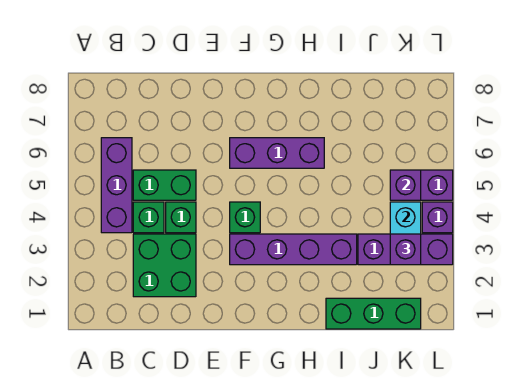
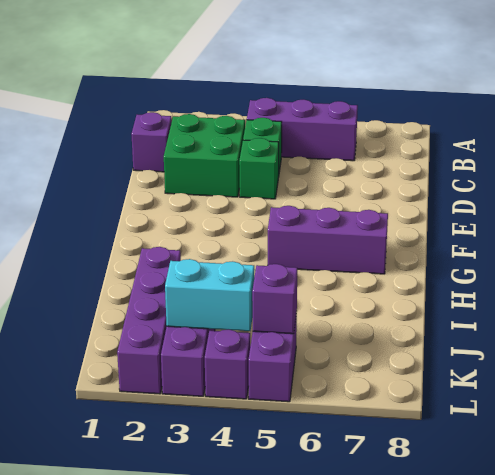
green 1x2 brick [133,170,196,200] -> none
purple 1x4 brick [230,234,357,265] -> purple 1x4 brick moved to [117,247,181,394]
green 1x1 brick [230,202,260,233] -> none
purple 1x3 brick [230,138,324,168] -> purple 1x3 brick turned to [268,206,388,274]
green 1x3 brick [326,298,421,329] -> none
purple 1x1 brick [390,234,421,265] -> purple 1x1 brick moved to [131,112,172,172]

